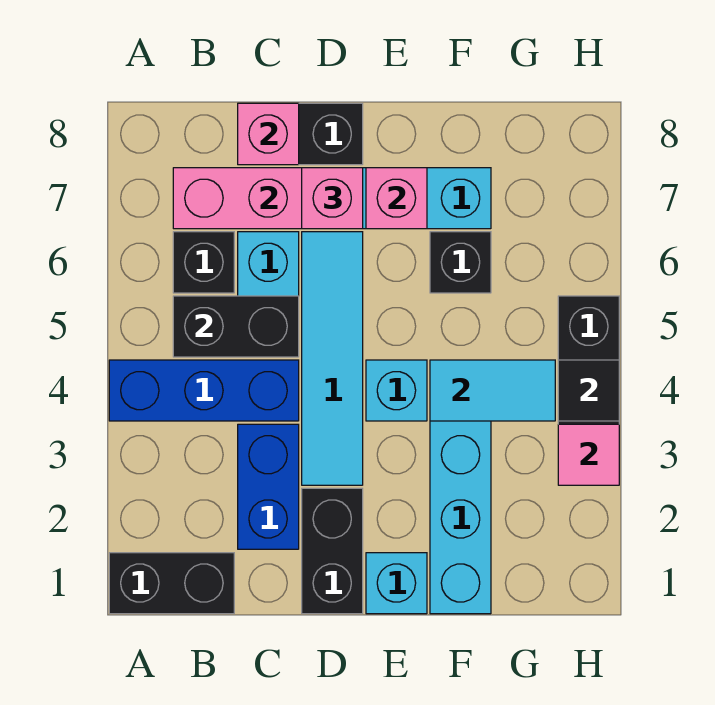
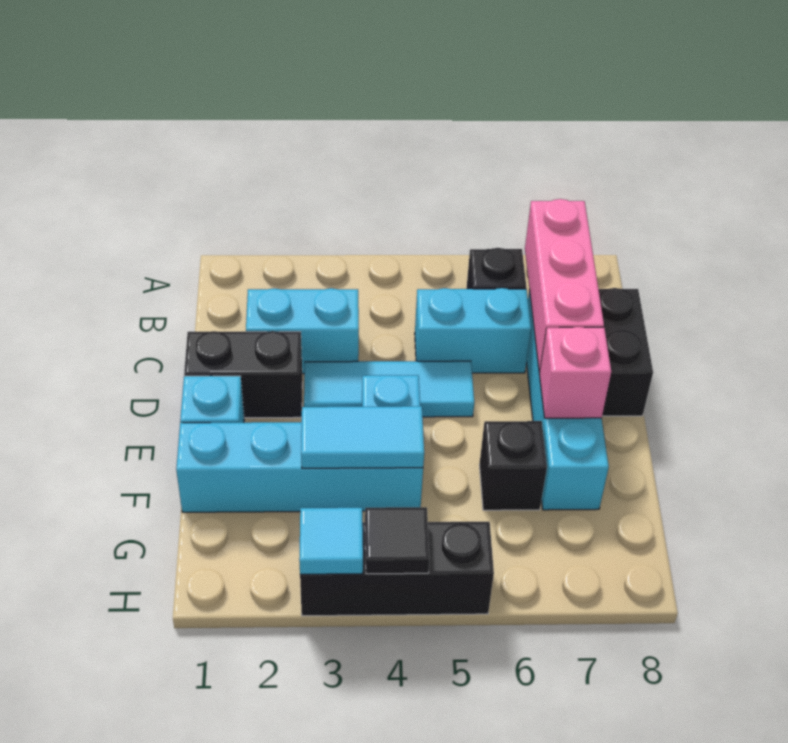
black 1x2 brick [109,553,234,614] -> none
blue 1x3 brick [109,360,299,421] -> none
black 1x2 brick [173,296,299,357] -> none
blue 1x2 brick [238,424,299,549] -> cyan 1x2 brick [246,288,359,374]
pink 1x1 brick [238,103,299,165] -> none
cyan 1x4 tile [302,232,363,485] -> cyan 1x3 tile [304,361,474,417]
pink 1x1 brick [302,168,363,229] -> none
cyan 1x2 tile [430,360,555,421] -> cyan 1x2 tile turned to [301,406,424,468]
pink 1x1 tile [558,424,619,485] -> cyan 1x1 tile [299,508,363,574]

